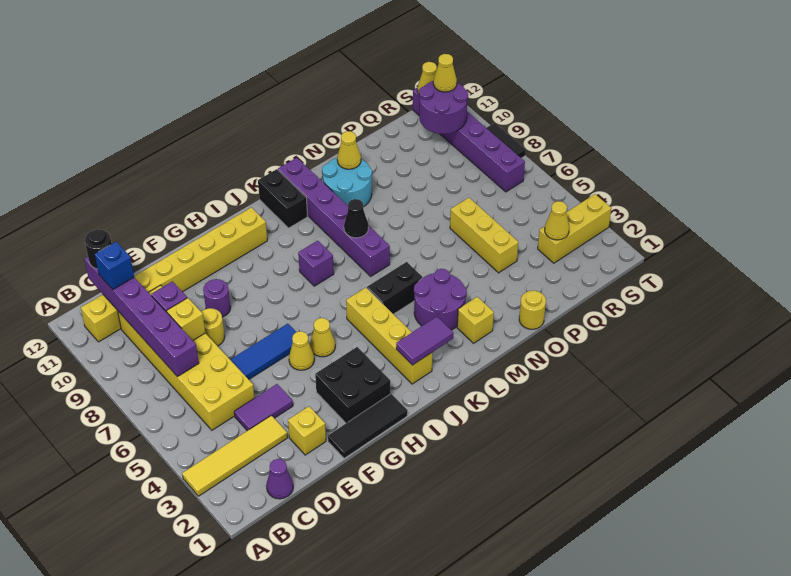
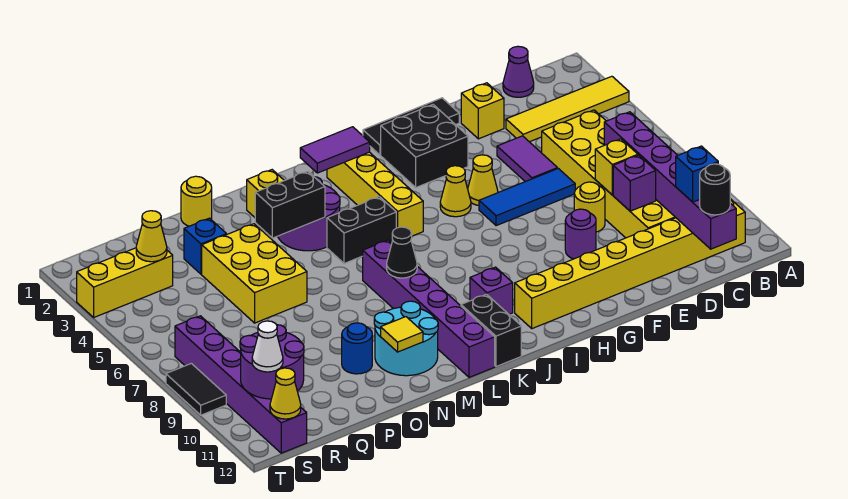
purple 1x2 tile [234,384,293,431] -> purple 1x2 tile turned to [497,136,557,182]
purple 1x1 brick [298,241,334,286] -> purple 1x1 brick moved to [470,267,513,314]
none -> black 1x2 brick [255,171,325,238]
yellow 1x1 cone [337,131,361,169] -> yellow 1x1 tile [381,317,423,352]
none -> blue 1x1 round brick [342,323,372,374]
none -> blue 1x1 brick [184,218,226,274]
yellow 1x3 brick [450,198,518,273] -> yellow 2x3 brick [202,224,307,323]
yellow 1x1 cone [433,54,457,92] -> white 1x1 cone [252,321,283,372]

